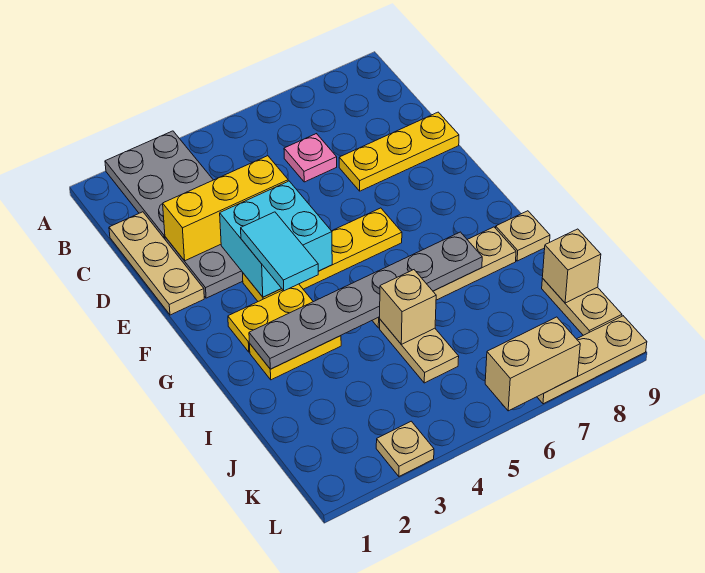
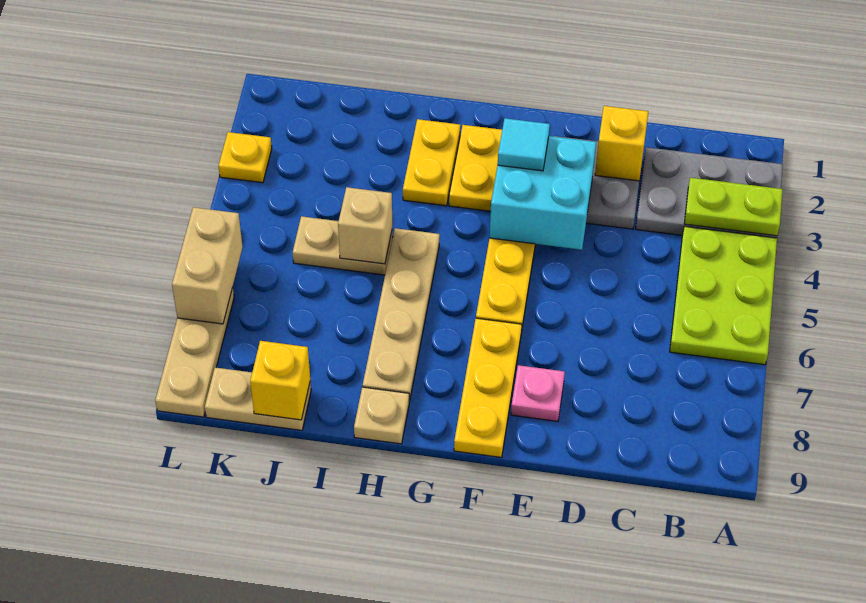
none -> lime 1x2 plate [684,178,783,236]
none -> lime 2x3 plate [670,226,777,365]
tan 1x3 plate [109,212,204,315] -> none
pink 1x1 plate [284,134,337,182] -> pink 1x1 plate moved to [511,365,565,421]
yellow 1x3 brick [163,156,288,261] -> yellow 1x1 brick [595,106,648,181]
yellow 1x3 plate [339,112,459,191] -> yellow 1x3 plate moved to [454,318,522,457]
cyan 1x2 tile [241,212,318,291] -> cyan 1x1 tile [498,118,550,171]
grey 1x6 plate [249,232,482,369] -> none
tan 1x1 brick [542,229,601,303] -> yellow 1x1 brick [250,341,310,420]
tan 1x1 plate [376,421,434,476] -> yellow 1x1 plate [218,132,272,183]

